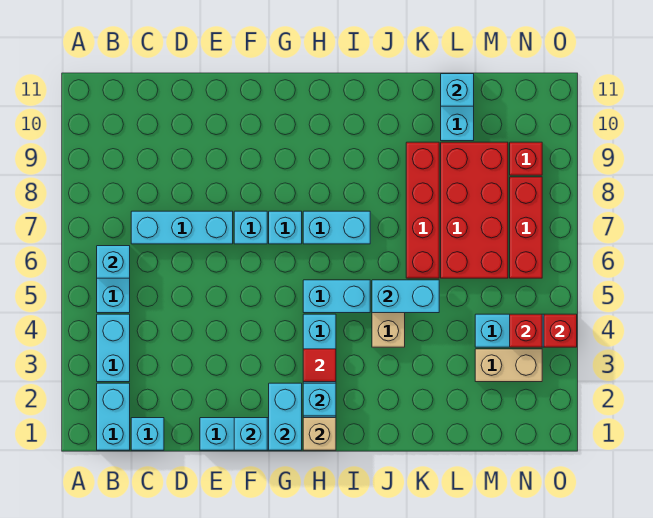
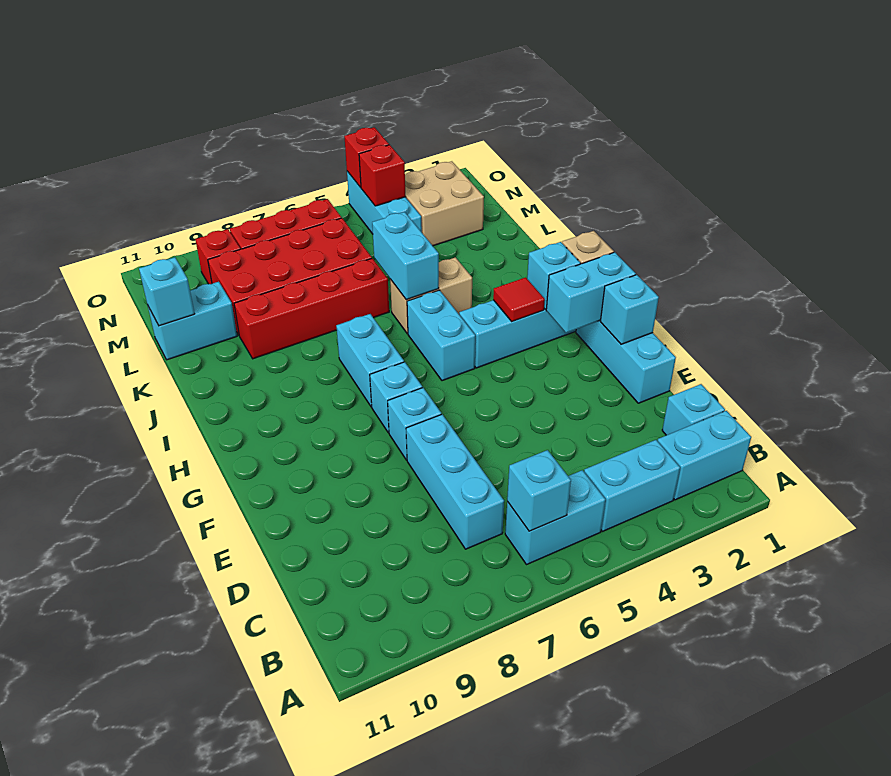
tan 1x2 brick [475,349,542,382] -> tan 2x2 brick [405,161,484,246]

